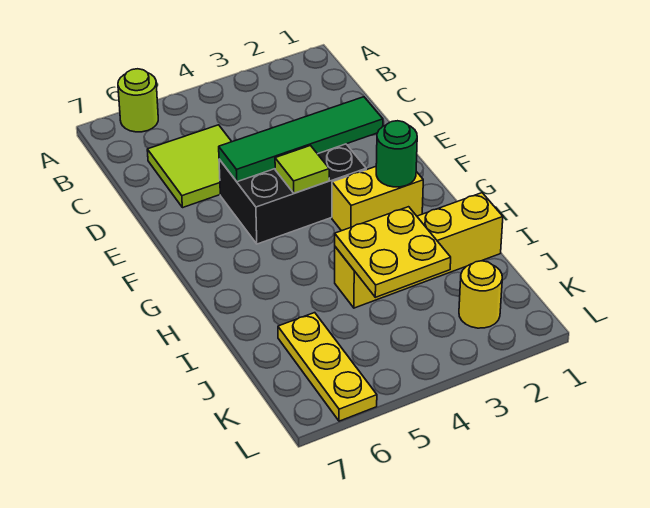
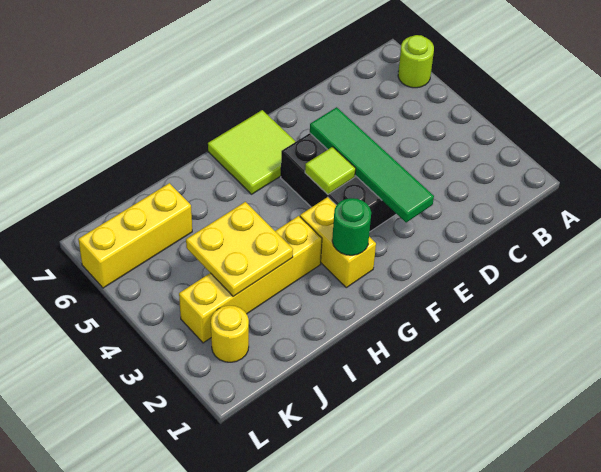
lime 2x2 tile [147,125,232,208] -> lime 2x2 tile moved to [208,110,296,194]
yellow 1x4 brick [335,193,503,308] -> yellow 1x4 brick turned to [179,216,322,343]
yellow 1x3 plate [278,313,377,421] -> yellow 1x3 brick [78,183,192,288]

